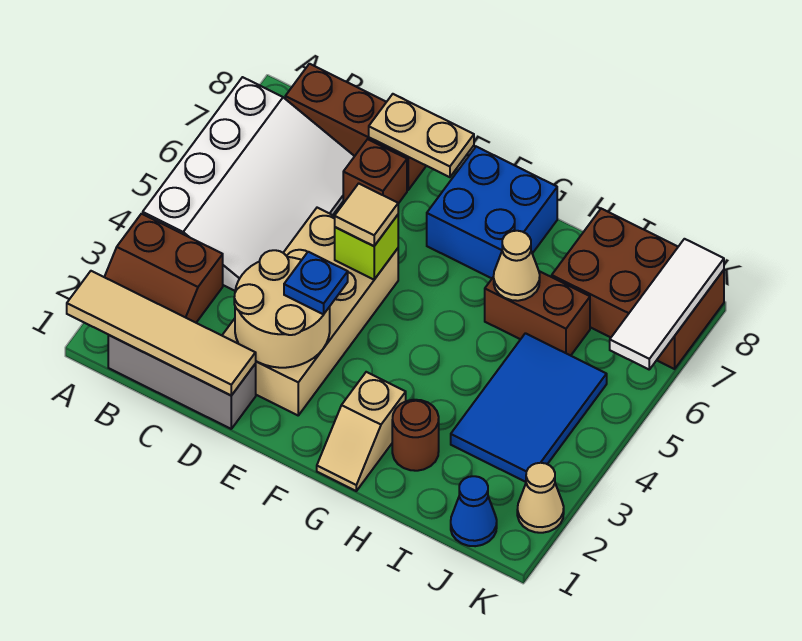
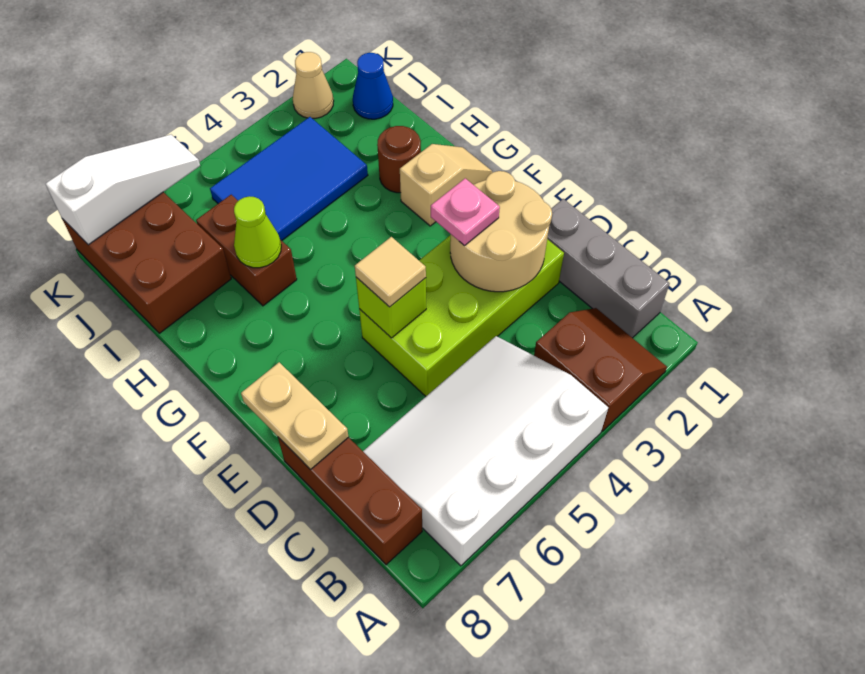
tan 1x4 tile [67,271,256,395] -> none
tan 2x4 brick [222,208,398,415] -> lime 2x4 brick [359,235,564,396]
brown 1x1 brick [343,139,407,204] -> none
blue 1x1 plate [284,252,348,314] -> pink 1x1 plate [431,178,500,246]
blue 2x2 brick [427,147,557,278] -> none
tan 1x1 cone [494,231,540,301] -> lime 1x1 cone [234,196,281,268]
white 1x3 tile [610,239,724,369] -> white 1x3 slope [46,135,200,245]

